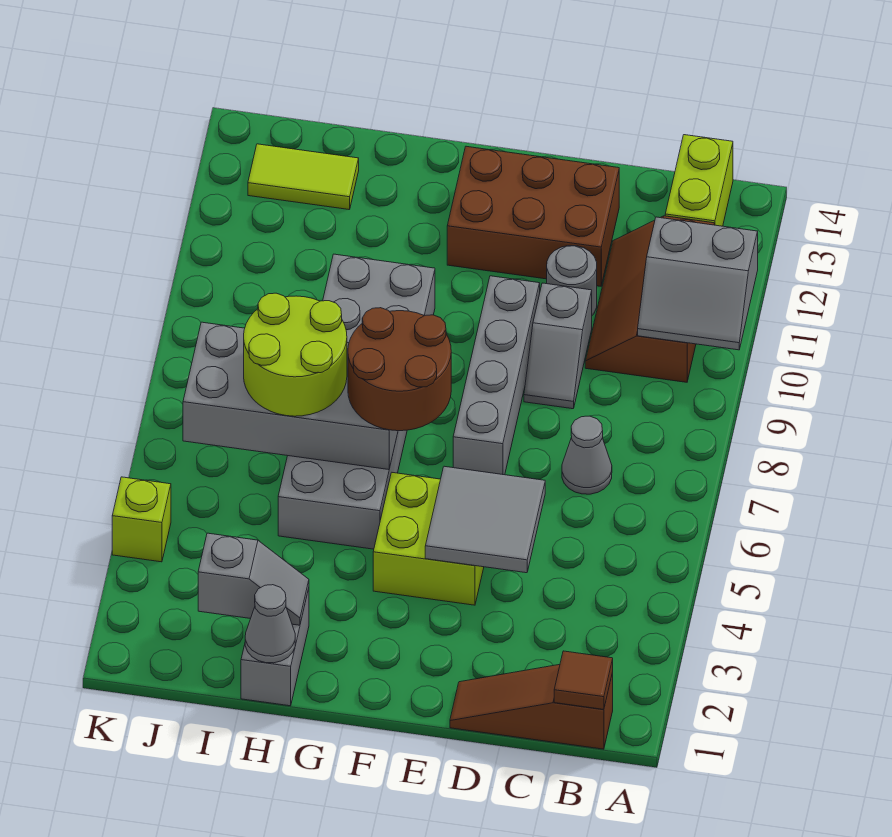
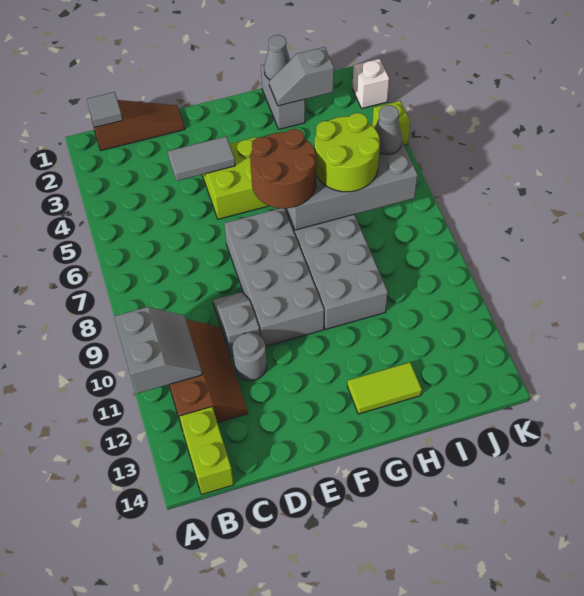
grey 2x2 slope [638,217,758,350] -> grey 2x2 slope turned to [115,307,202,394]
brown 1x1 tile [554,651,613,709] -> grey 1x1 tile [87,92,123,127]
grey 1x1 cone [562,416,612,494] -> grey 1x1 cone moved to [375,105,402,154]
grey 2x2 tile [425,466,545,573] -> grey 1x2 tile [168,137,235,181]
brown 2x3 brick [447,146,619,286] -> none
grey 1x4 brick [453,276,540,475] -> grey 2x4 brick [224,208,324,346]
lime 1x2 tile [248,144,359,210] -> lime 1x2 tile moved to [347,362,422,414]
none -> white 1x1 brick [352,59,389,108]

